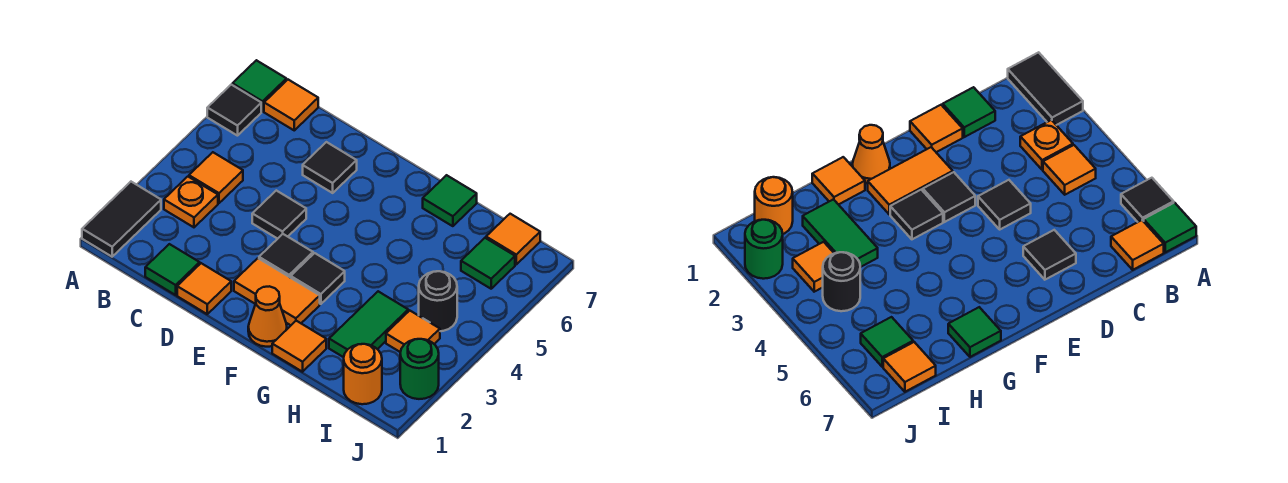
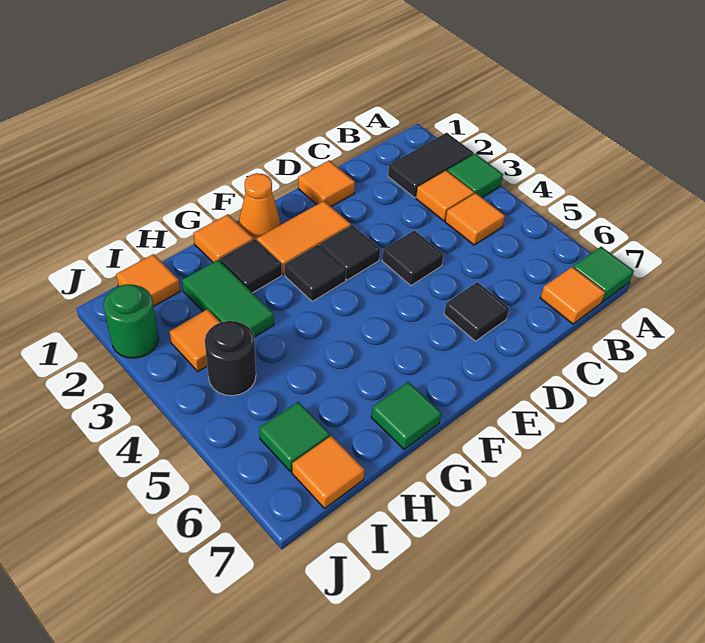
black 1x2 tile [82,182,161,257] -> black 1x2 tile turned to [388,133,474,198]
black 1x1 tile [207,85,261,136] -> black 1x1 tile moved to [220,239,282,293]
orange 1x1 plate [164,177,218,227] -> orange 1x1 tile [416,171,474,221]
green 1x1 tile [145,244,200,295] -> green 1x1 tile moved to [447,154,503,197]
orange 1x1 round brick [344,344,382,404] -> orange 1x1 tile [116,254,180,307]

